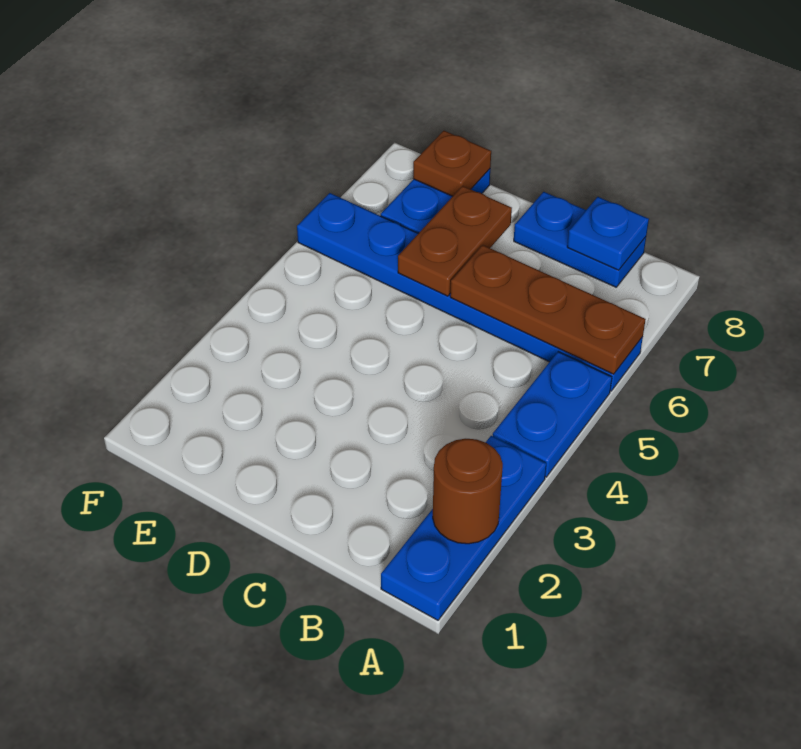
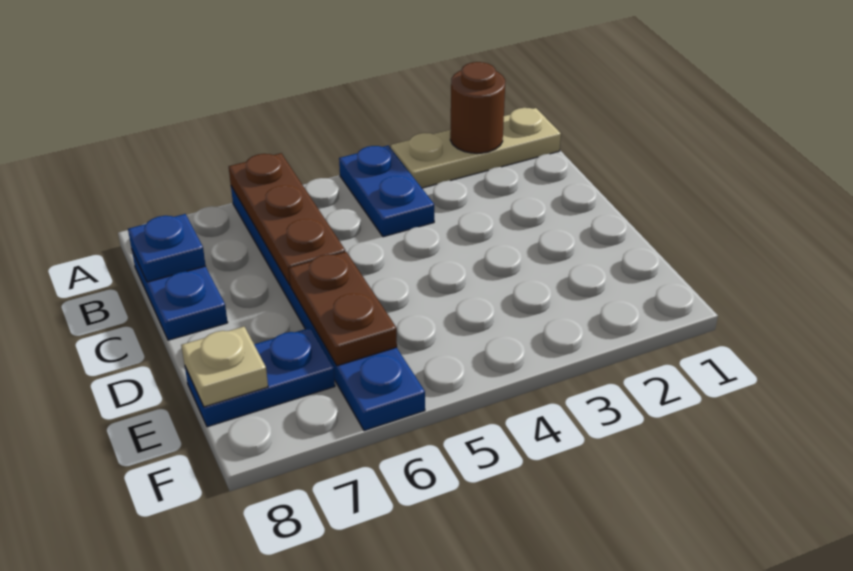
blue 1x3 plate [381,436,546,620] -> tan 1x3 plate [391,108,561,188]
blue 1x2 plate [493,352,612,477] -> blue 1x2 plate turned to [339,145,434,237]
brown 1x2 plate [398,186,512,296] -> brown 1x2 plate turned to [289,252,397,366]
brown 1x1 plate [413,131,491,196] -> tan 1x1 plate [181,327,268,407]

